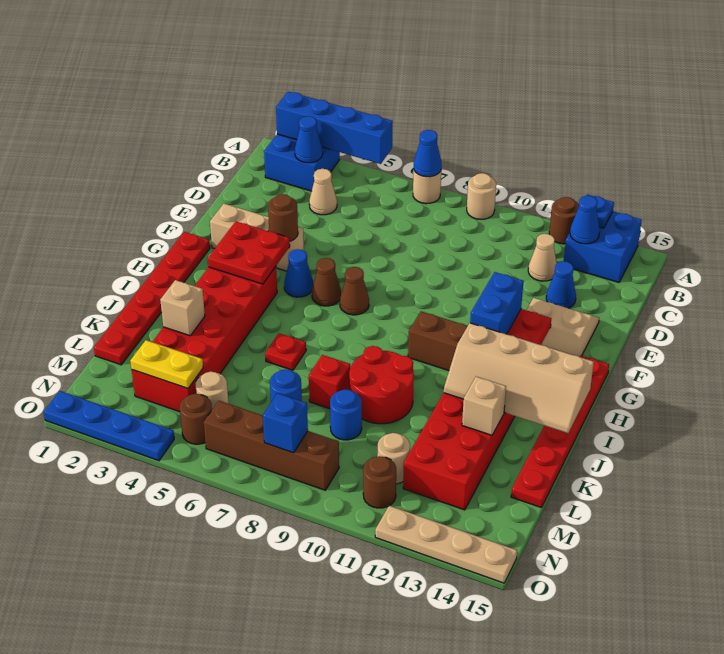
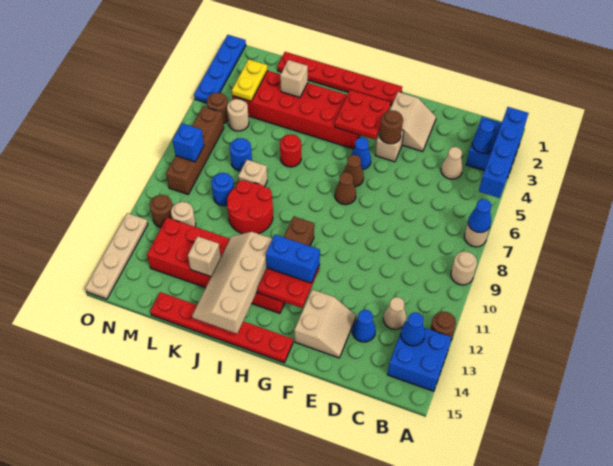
blue 1x1 plate [586,195,614,228] -> none
red 1x1 plate [265,333,306,370] -> red 1x1 round brick [280,134,301,167]
red 1x1 brick [309,355,350,409] -> tan 1x1 brick [238,160,267,187]

